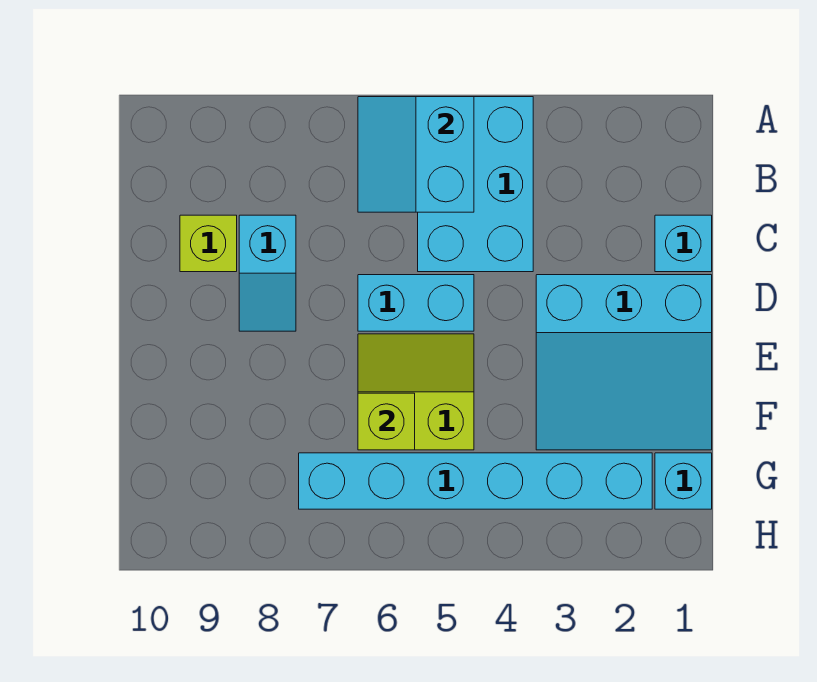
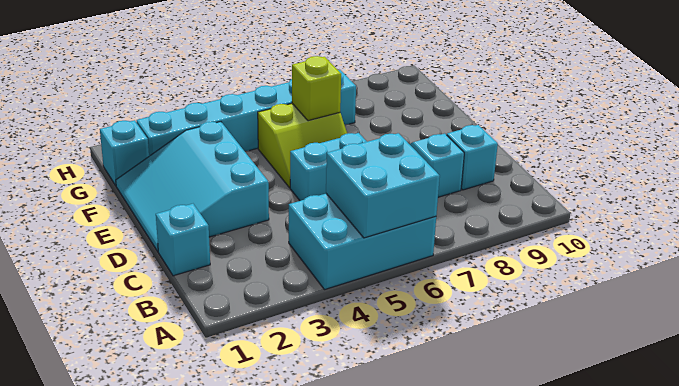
cyan 2x3 brick [418,97,533,272] -> cyan 2x3 brick turned to [289,194,436,290]
cyan 2x2 slope [358,97,474,212] -> cyan 2x2 brick [326,133,440,238]
lime 1x1 brick [180,215,237,272] -> cyan 1x1 brick [447,125,498,190]
cyan 3x3 slope [536,275,712,450] -> cyan 3x3 slope turned to [116,122,269,251]

